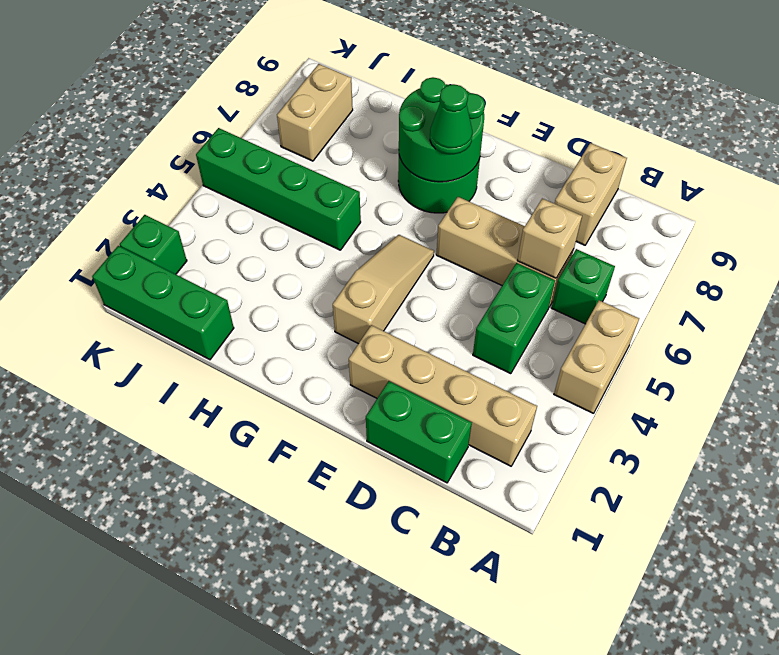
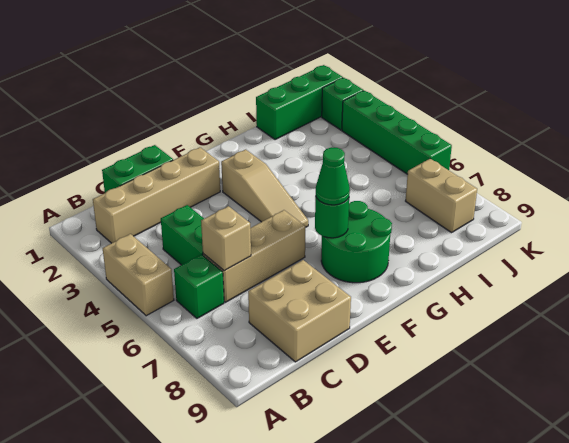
tan 1x2 brick [555,143,627,245] -> tan 2x2 brick [248,260,351,362]
green 2x2 round brick [399,77,485,182] -> green 1x1 round brick [315,196,349,238]
green 1x4 brick [196,128,361,250] -> green 1x4 brick turned to [342,91,452,174]

